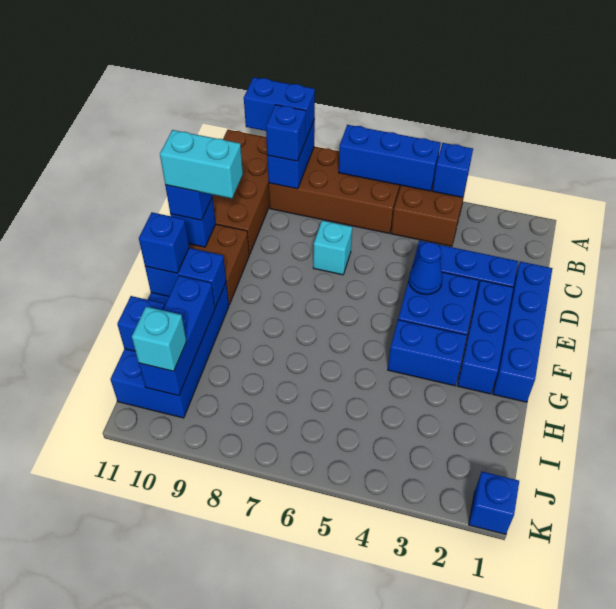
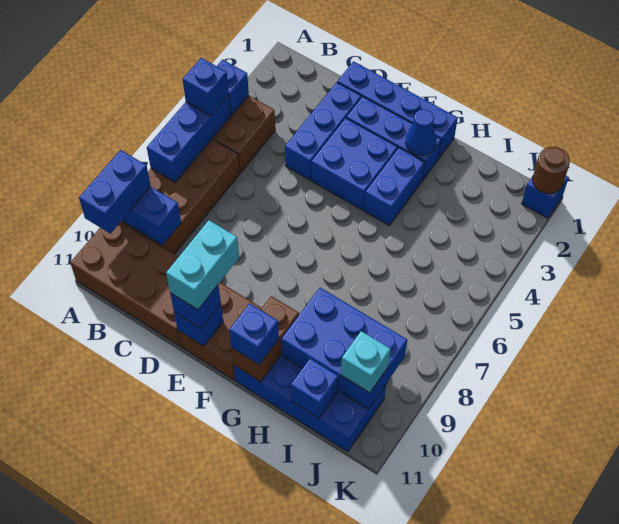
blue 1x1 brick [266,105,306,161] -> blue 1x1 brick moved to [183,58,229,116]
cyan 1x1 brick [313,220,352,275] -> none
blue 1x1 cone [409,242,443,295] -> blue 1x1 cone moved to [406,109,436,155]
blue 1x2 brick [145,248,226,307] -> brown 1x2 brick [232,296,299,382]
blue 1x3 brick [139,276,215,396] -> blue 2x3 brick [281,288,407,409]
none -> brown 1x1 round brick [533,147,570,194]

